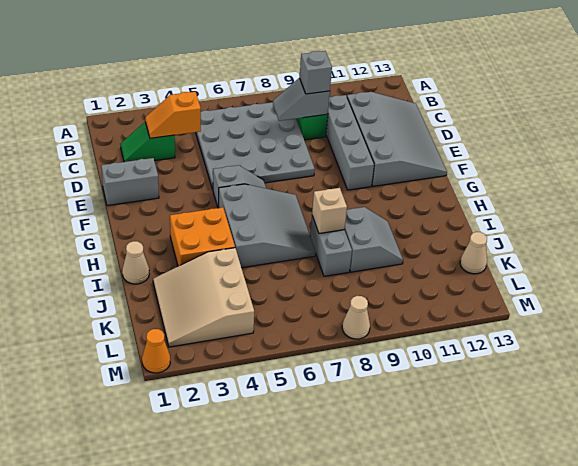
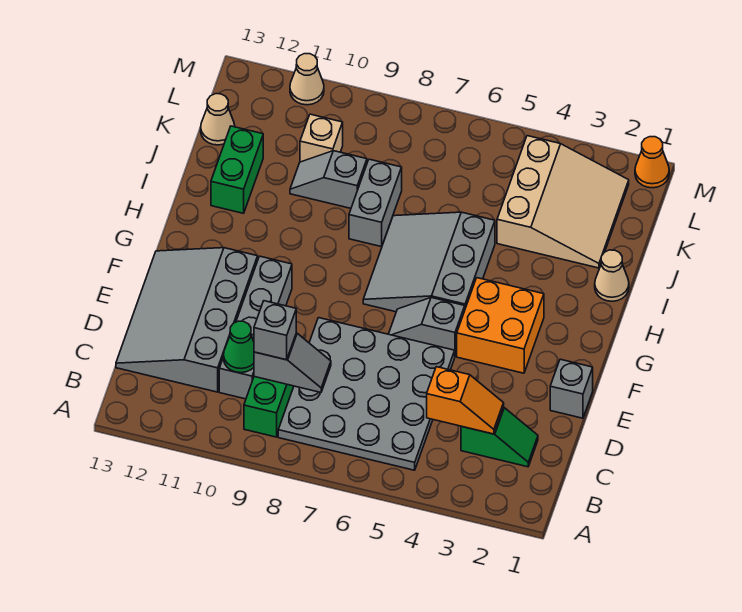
none -> green 1x1 cone [224,321,254,373]
grey 1x2 brick [101,158,159,206] -> grey 1x1 brick [550,359,593,418]
orange 2x2 brick [170,207,235,266] -> orange 2x2 brick moved to [457,278,544,373]
tan 1x1 brick [312,188,347,233] -> tan 1x1 brick moved to [300,114,343,162]
grey 2x2 slope [345,207,403,272] -> grey 1x2 slope [290,151,367,208]
none -> green 1x2 brick [211,126,263,213]
tan 1x1 cone [342,296,370,339] -> tan 1x1 cone moved to [290,54,324,105]

